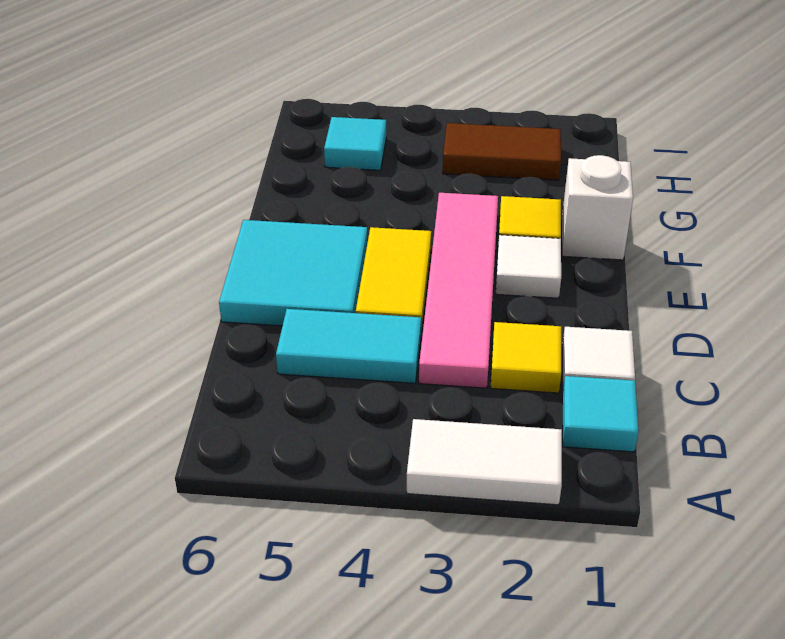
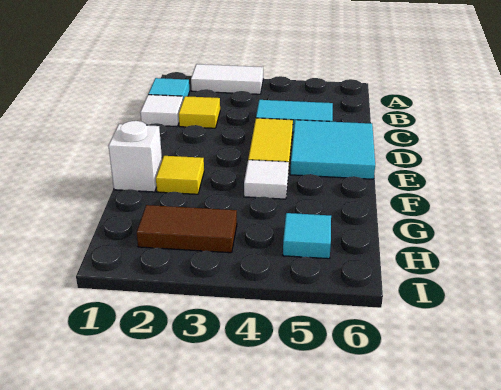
pink 1x4 tile [419,193,498,388] -> none
white 1x1 tile [496,235,561,298] -> white 1x1 tile moved to [244,160,289,199]

